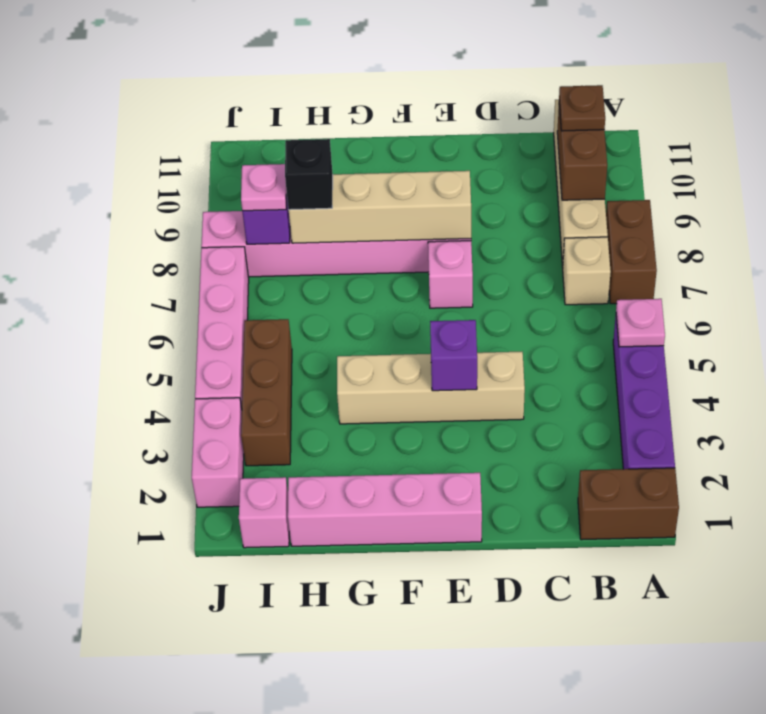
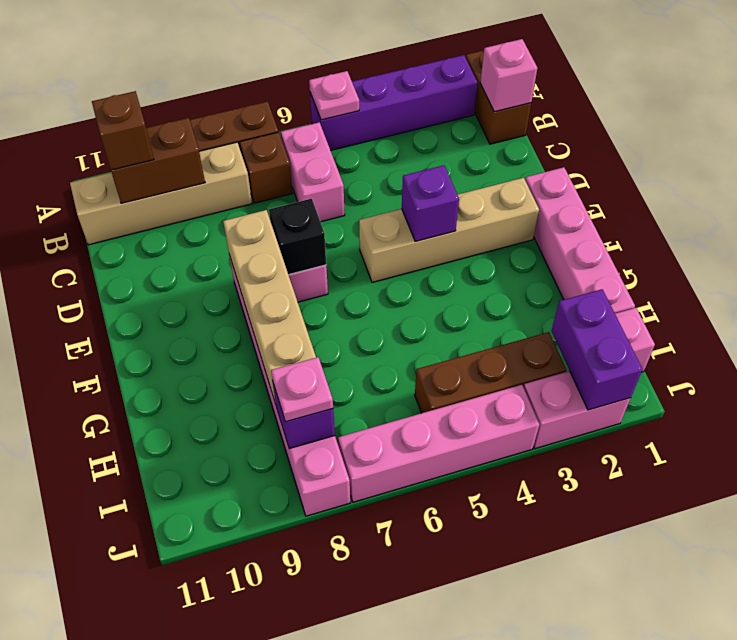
none -> pink 1x1 brick [480,39,537,112]
none -> pink 1x2 brick [281,122,345,222]
tan 1x1 brick [563,237,611,305] -> brown 1x1 brick [240,132,293,203]
brown 1x1 plate [559,85,605,131] -> brown 1x1 brick [92,91,154,170]
tan 1x4 brick [337,352,525,424] -> tan 1x4 brick turned to [359,178,539,282]
black 1x1 brick [285,139,333,210] -> black 1x1 brick moved to [269,199,326,275]
none -> purple 1x2 brick [551,289,642,410]

